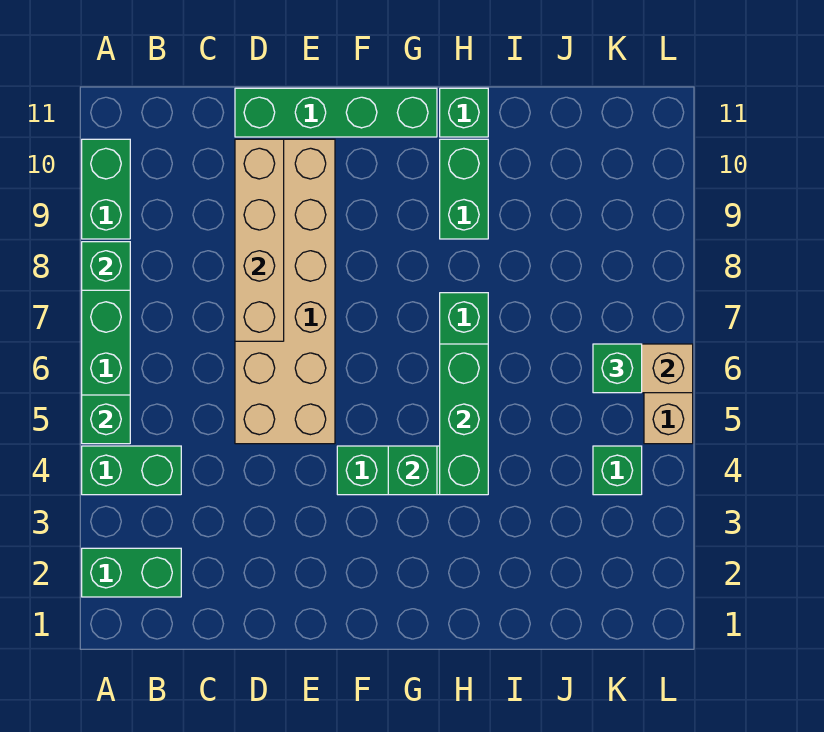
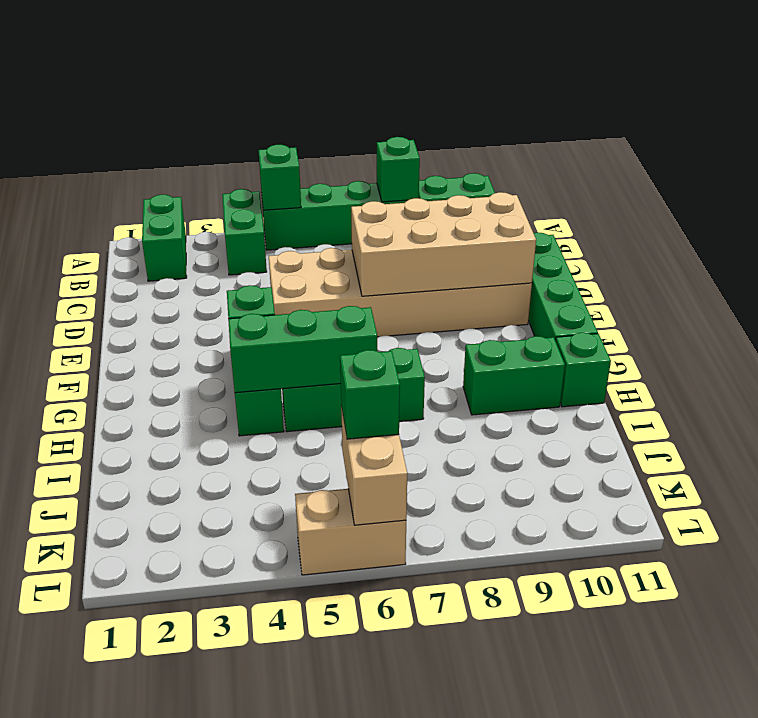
tan 1x4 brick [235,139,284,341] -> tan 2x4 brick [351,192,536,296]
green 1x1 brick [593,446,642,495] -> none

